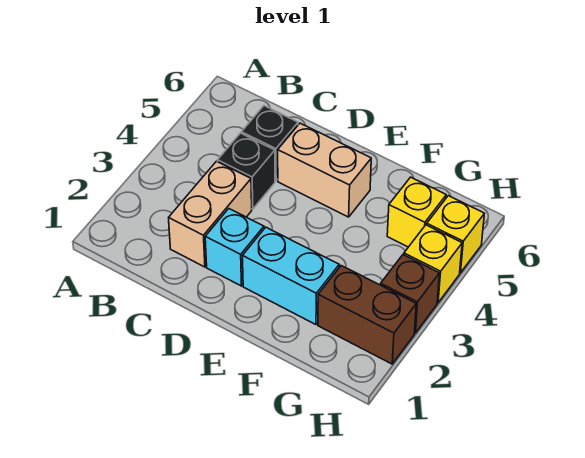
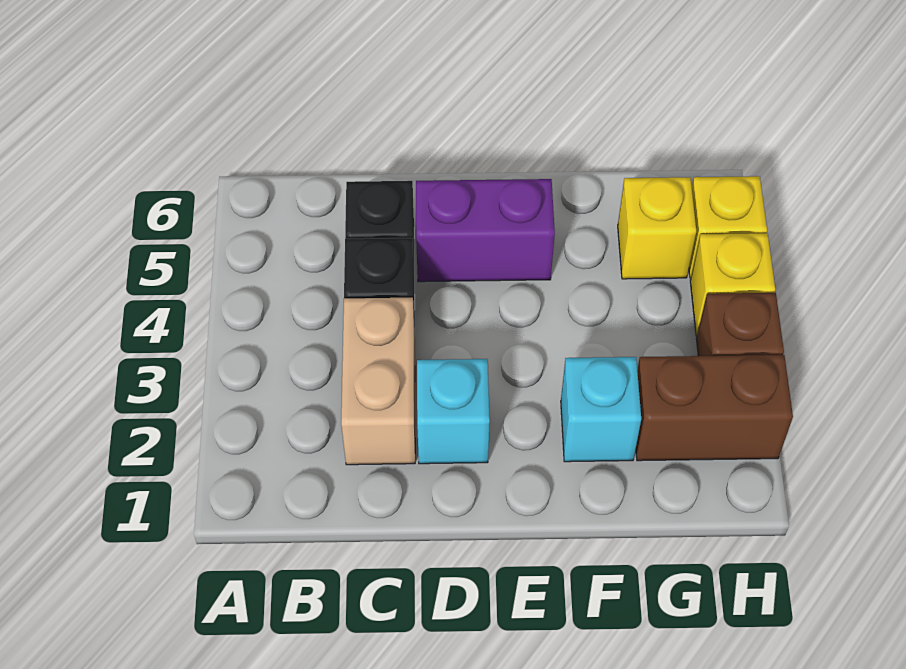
tan 1x2 brick [278,123,371,217] -> purple 1x2 brick [416,179,555,282]
cyan 1x2 brick [243,227,339,325] -> cyan 1x1 brick [561,357,641,462]

